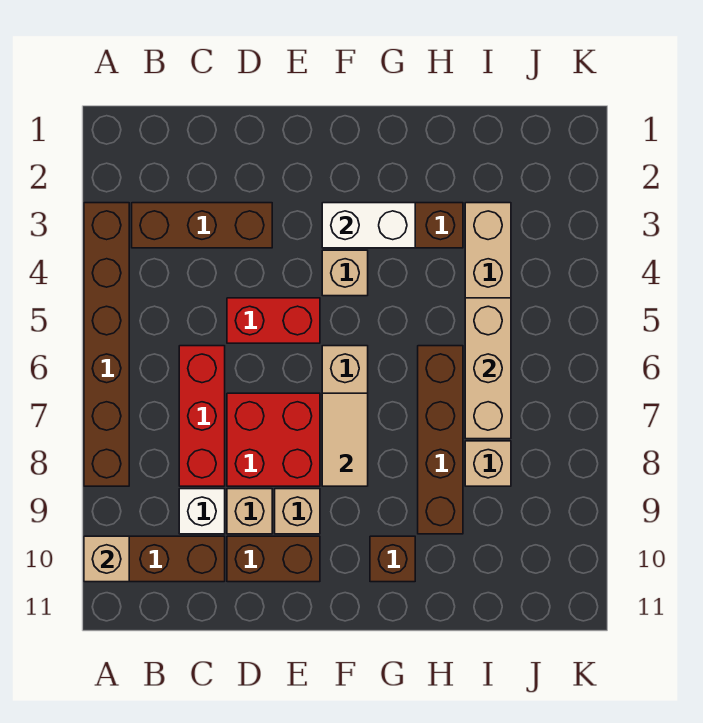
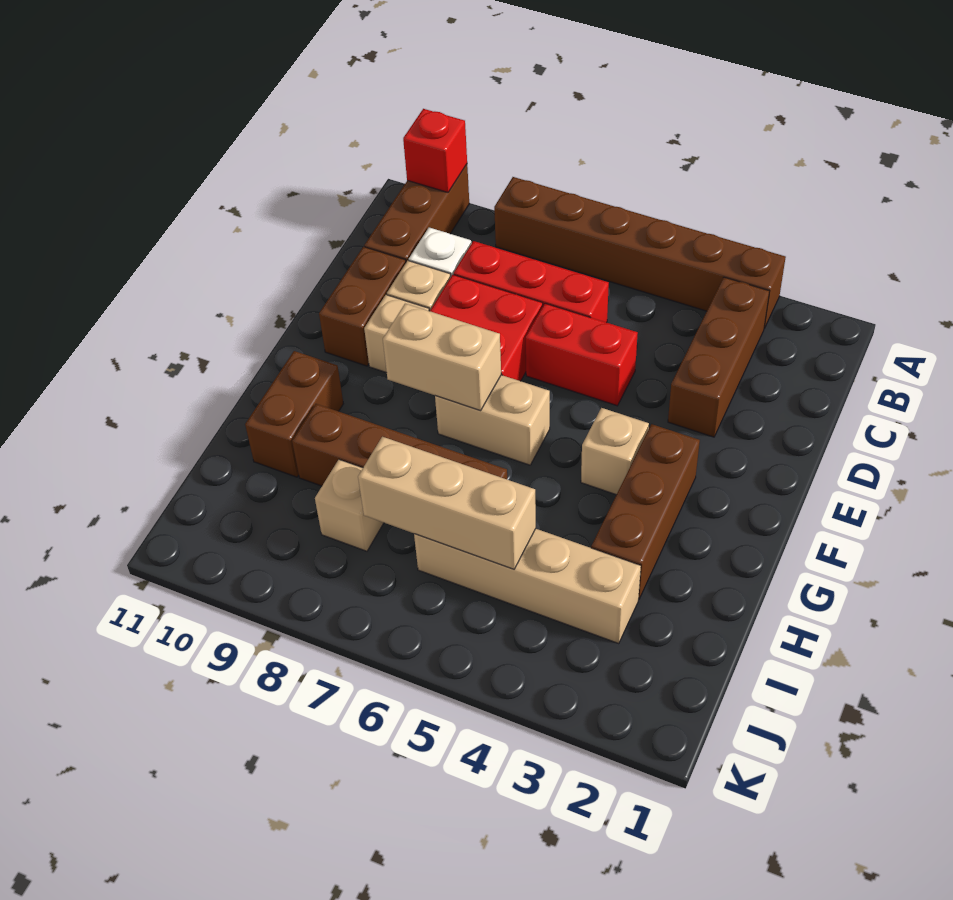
tan 1x1 brick [84,536,129,582] -> red 1x1 brick [403,109,467,192]
red 1x2 brick [227,298,320,343] -> red 1x2 brick turned to [526,303,638,406]
white 1x2 brick [322,203,415,248] -> none
tan 1x2 tile [322,393,368,486] -> tan 1x2 brick [383,304,501,411]
brown 1x1 brick [370,536,415,582] -> brown 1x2 brick [245,351,343,477]

